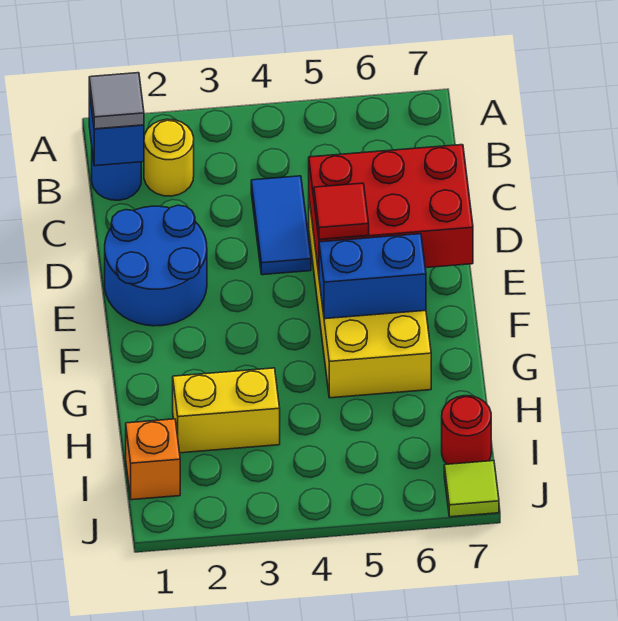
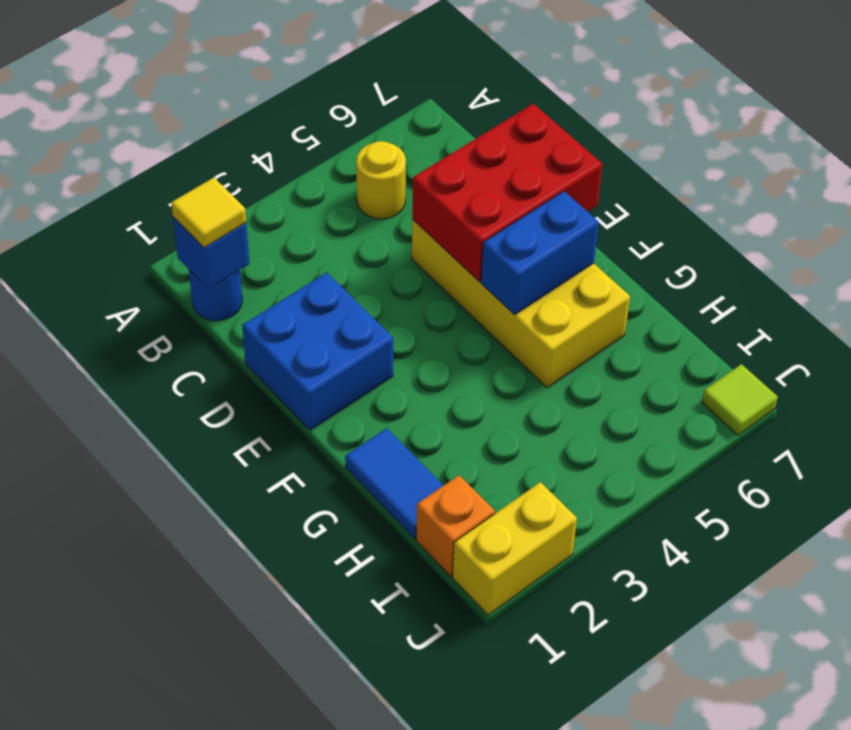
grey 1x1 tile [89,73,144,129] -> yellow 1x1 tile [171,178,246,247]
yellow 1x1 round brick [144,119,194,196] -> yellow 1x1 round brick moved to [356,141,406,219]
blue 1x2 tile [251,176,311,275] -> blue 1x2 tile moved to [345,428,444,539]
blue 2x2 round brick [105,205,207,326] -> blue 2x2 brick [242,273,393,430]
red 1x1 tile [314,183,369,239] -> none
yellow 1x2 brick [173,368,280,453] -> yellow 1x2 brick moved to [453,482,577,615]
red 1x1 round brick [442,396,491,464] -> none

